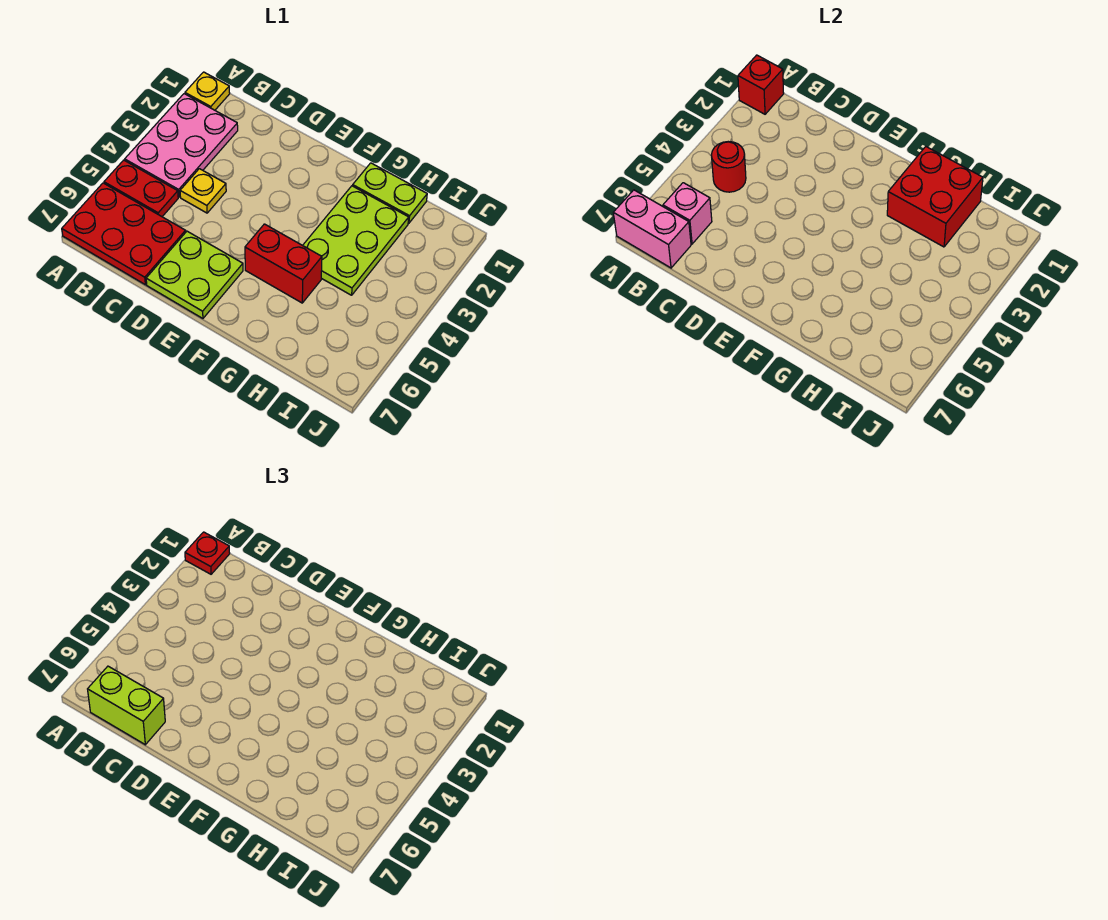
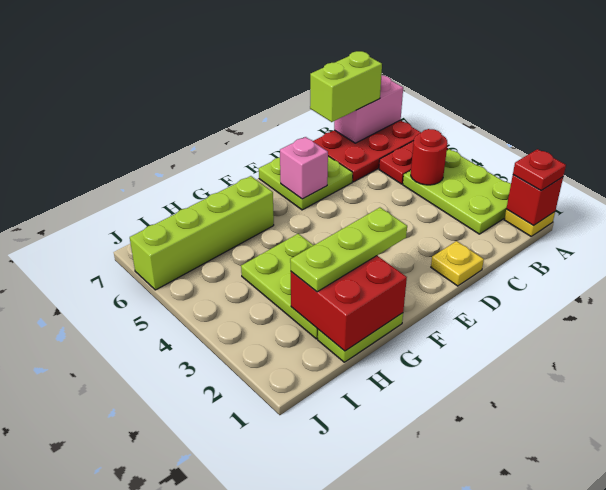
pink 2x3 plate [125,94,238,197] -> lime 2x3 plate [403,149,511,234]
pink 1x1 brick [663,183,712,244] -> pink 1x1 brick moved to [280,137,328,199]
yellow 1x1 plate [180,169,226,213] -> yellow 1x1 plate moved to [431,241,484,286]
none -> lime 1x3 plate [290,208,407,292]
red 1x2 brick [245,224,322,303] -> none
none -> lime 1x4 brick [130,176,274,290]

